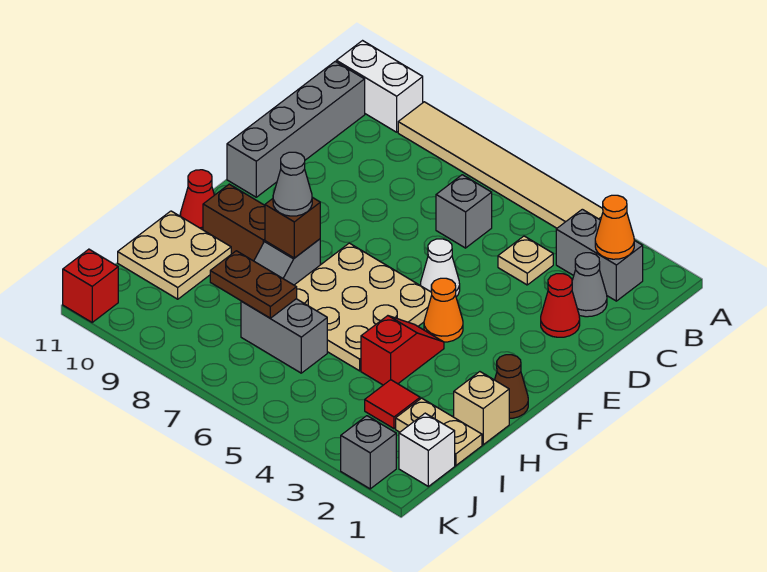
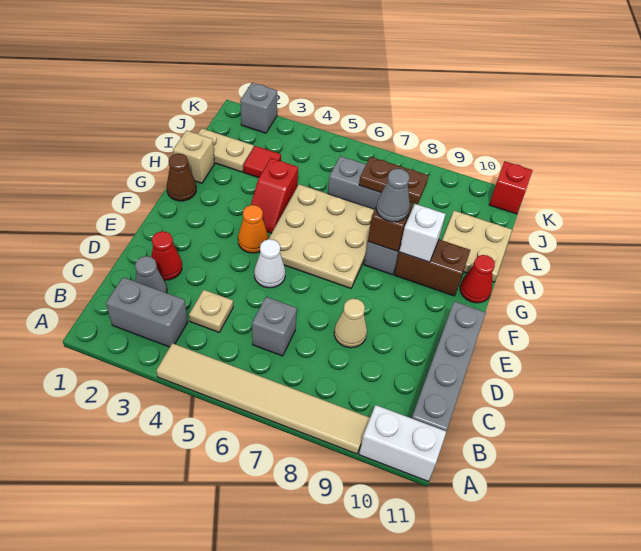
orange 1x1 cone [595,195,634,259] -> none
none -> tan 1x1 cone [334,299,367,348]
white 1x1 brick [399,413,455,486] -> white 1x1 brick moved to [399,204,445,262]

